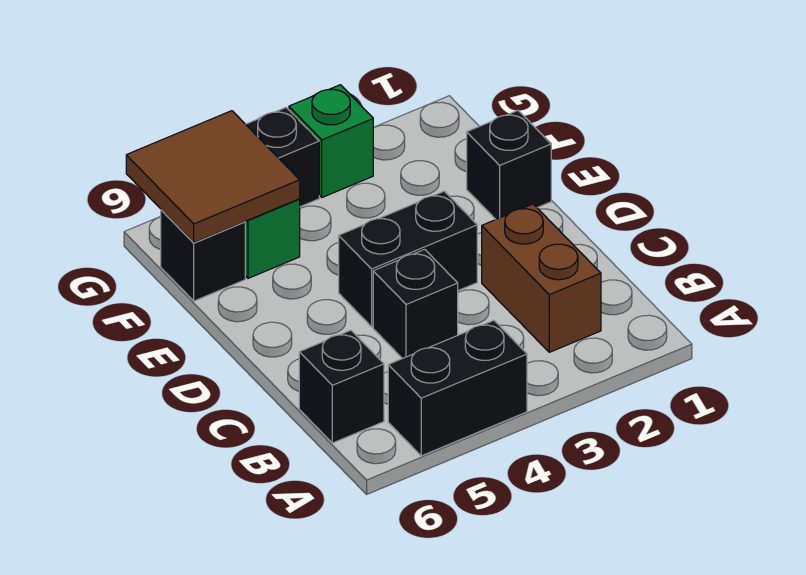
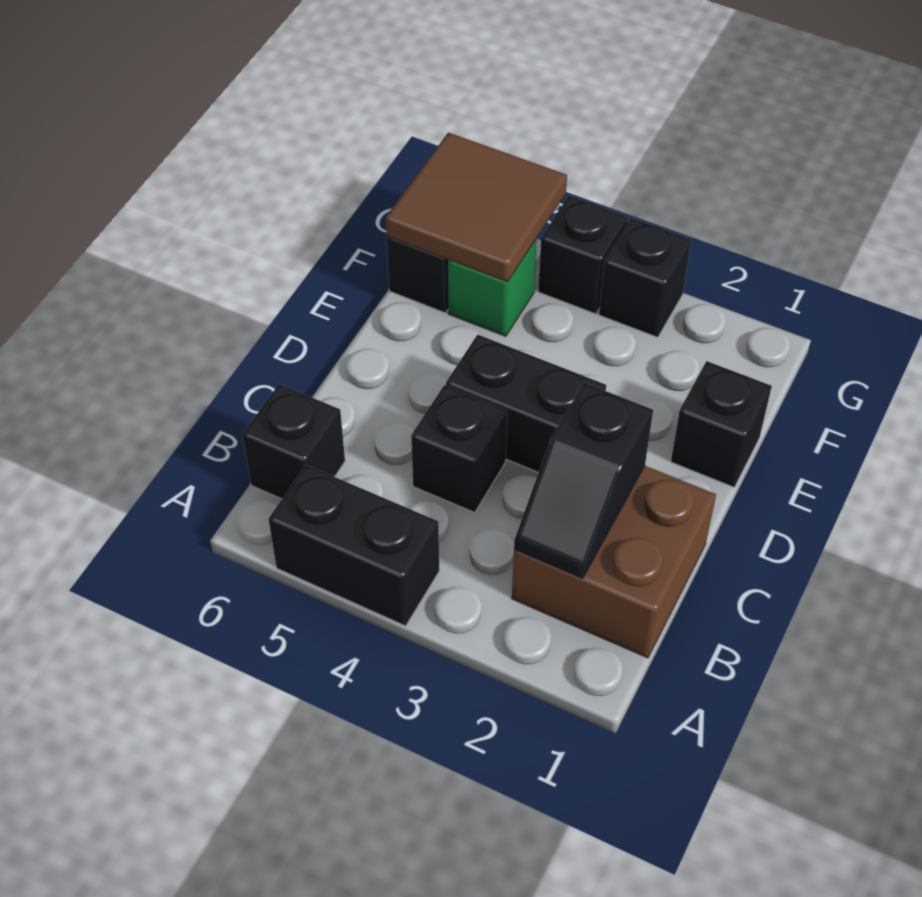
brown 1x2 brick [482,204,601,352] -> brown 2x2 brick [512,466,716,658]
none -> black 1x2 slope [514,383,653,578]
green 1x1 brick [289,85,373,197] -> black 1x1 brick [599,218,691,337]

